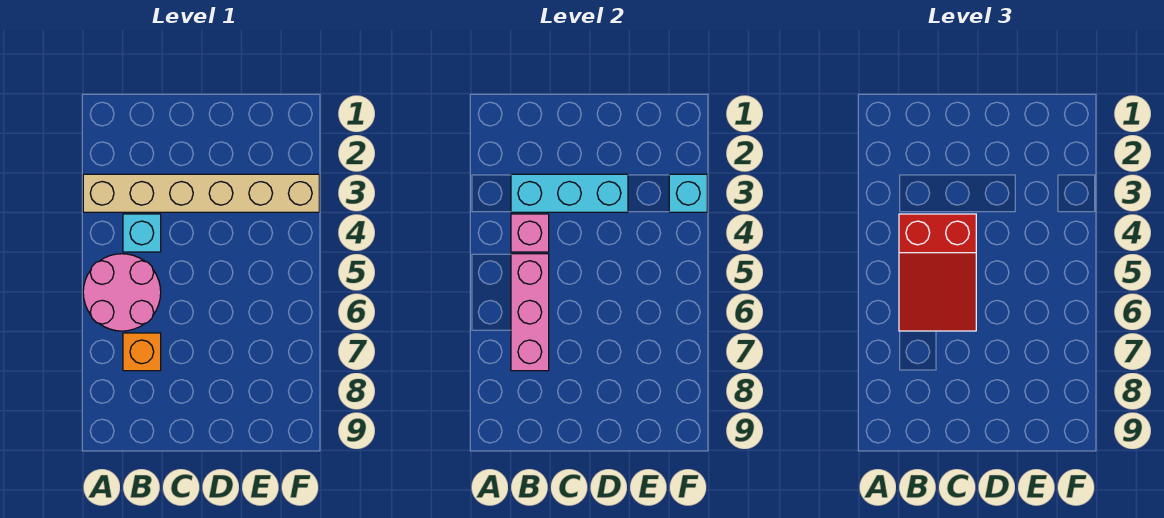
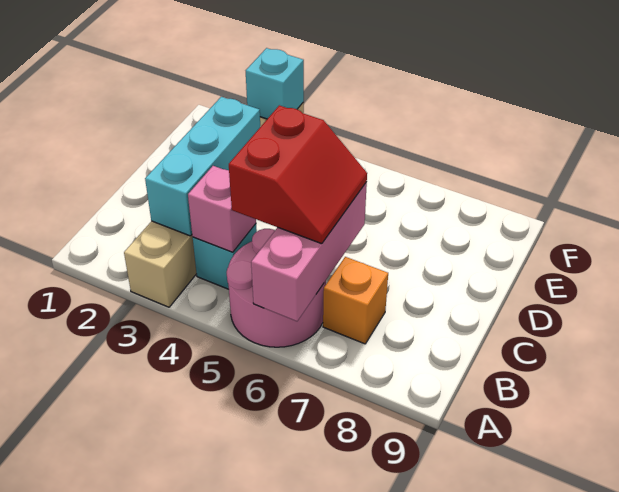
red 2x3 slope [899,214,976,331] -> red 2x2 slope [229,105,367,244]
pink 1x3 brick [511,254,549,371] -> pink 1x3 brick turned to [251,182,367,321]

